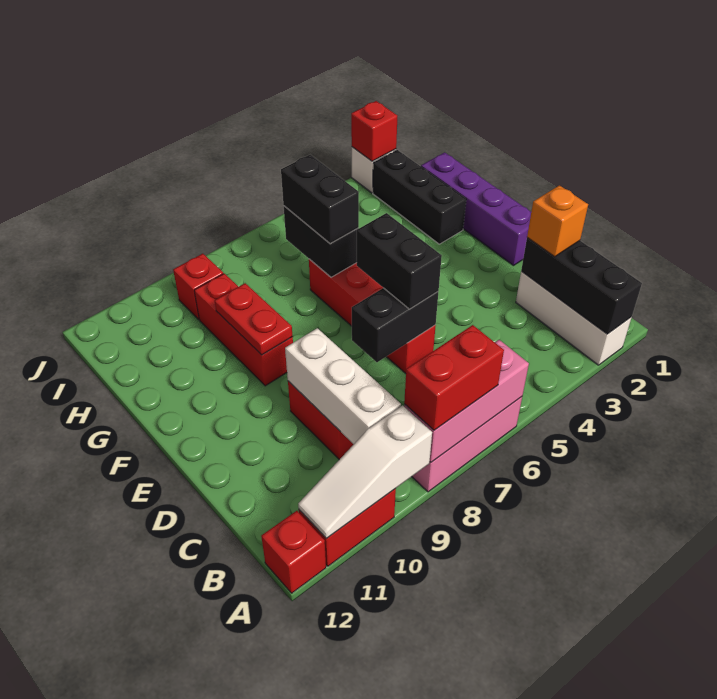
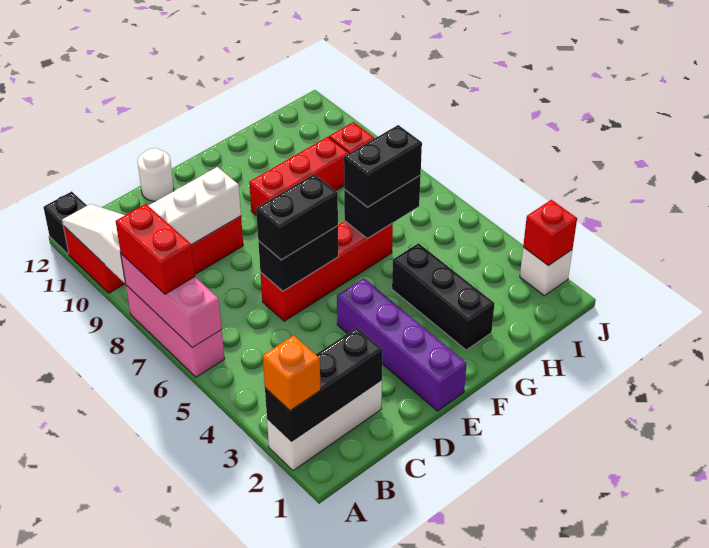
red 1x1 brick [261,511,326,593] -> black 1x1 brick [43,191,87,254]
orange 1x1 brick [527,185,588,257] -> orange 1x1 brick moved to [263,335,321,411]
black 1x2 brick [352,288,438,362] -> black 1x2 brick turned to [258,226,338,291]
none -> white 1x1 round brick [137,148,174,201]
purple 1x4 brick [421,152,531,266] -> purple 1x4 brick turned to [337,278,467,411]
red 1x2 plate [215,283,293,355] -> none
black 1x3 brick [373,150,466,244] -> black 1x3 brick turned to [392,243,495,350]

